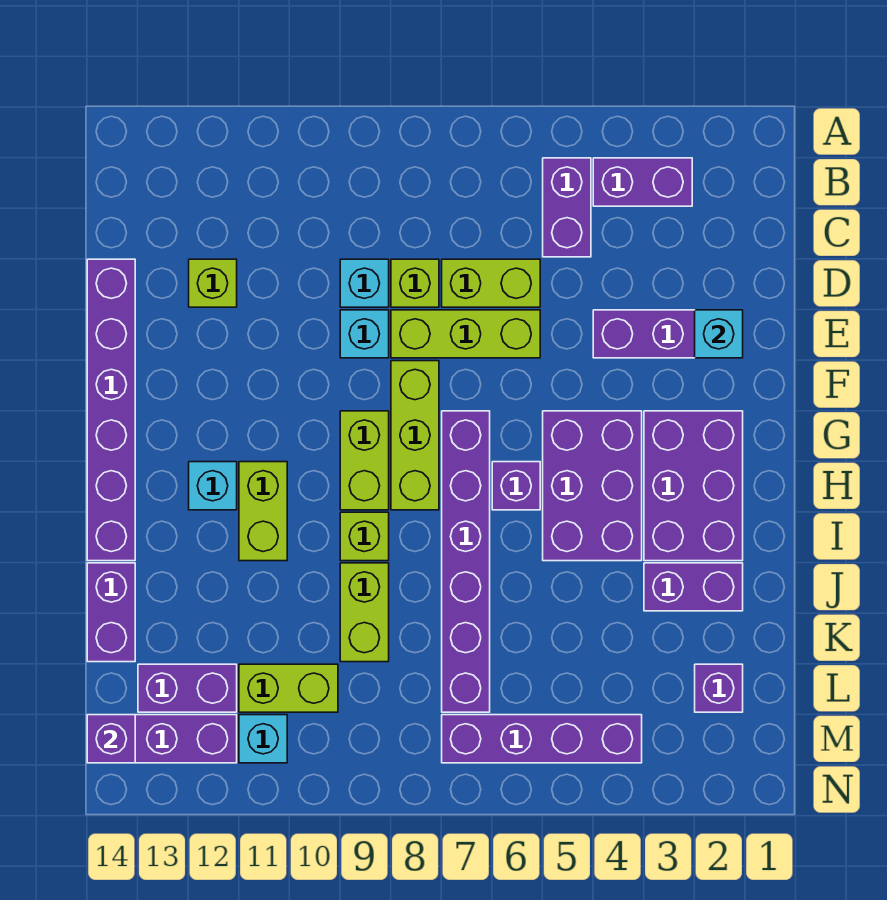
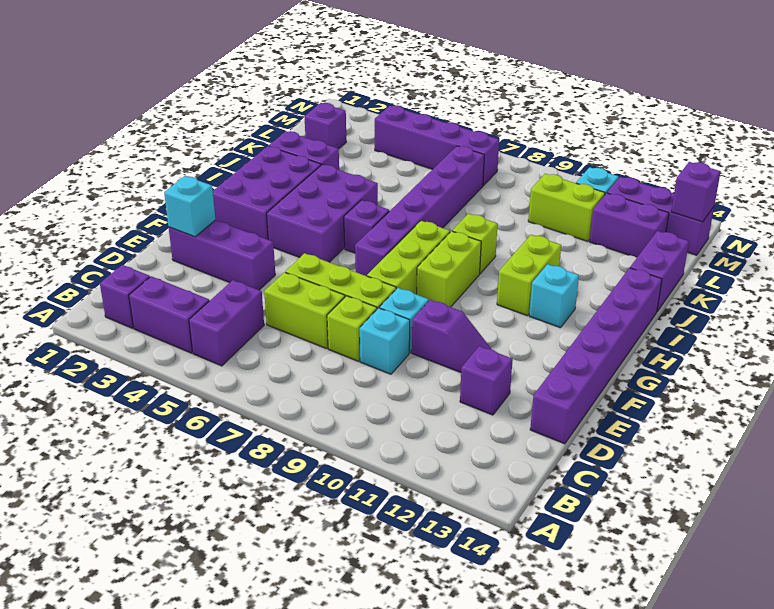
none -> purple 1x1 brick [100,265,150,328]
lime 1x1 brick [189,259,237,307] -> purple 1x1 brick [460,346,513,415]
none -> purple 1x2 slope [412,300,492,373]
lime 1x2 brick [340,563,389,662] -> none

